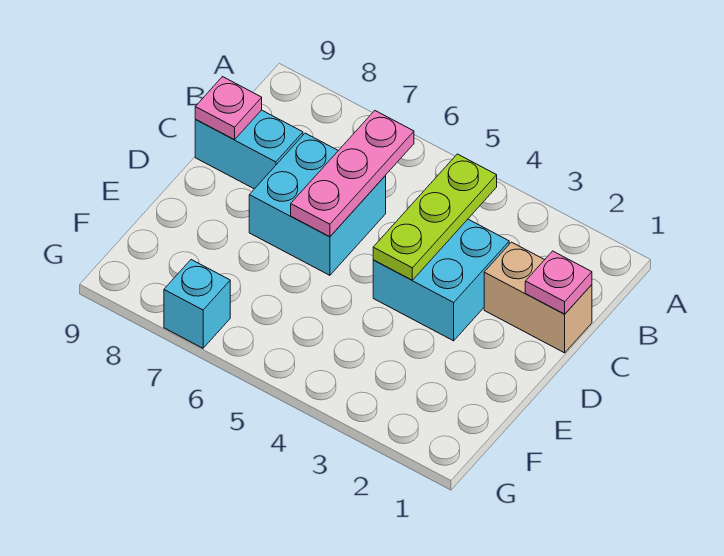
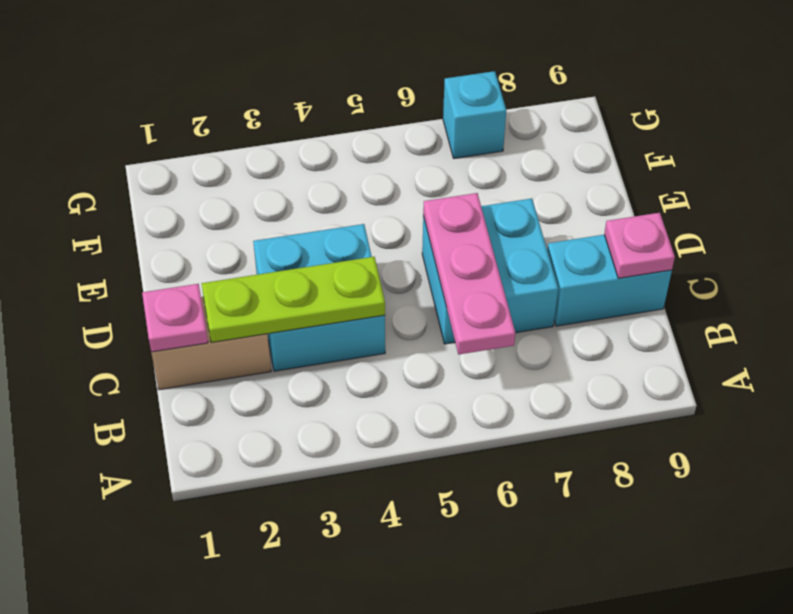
lime 1x3 plate [373,154,497,280] -> lime 1x3 plate turned to [202,257,385,343]

